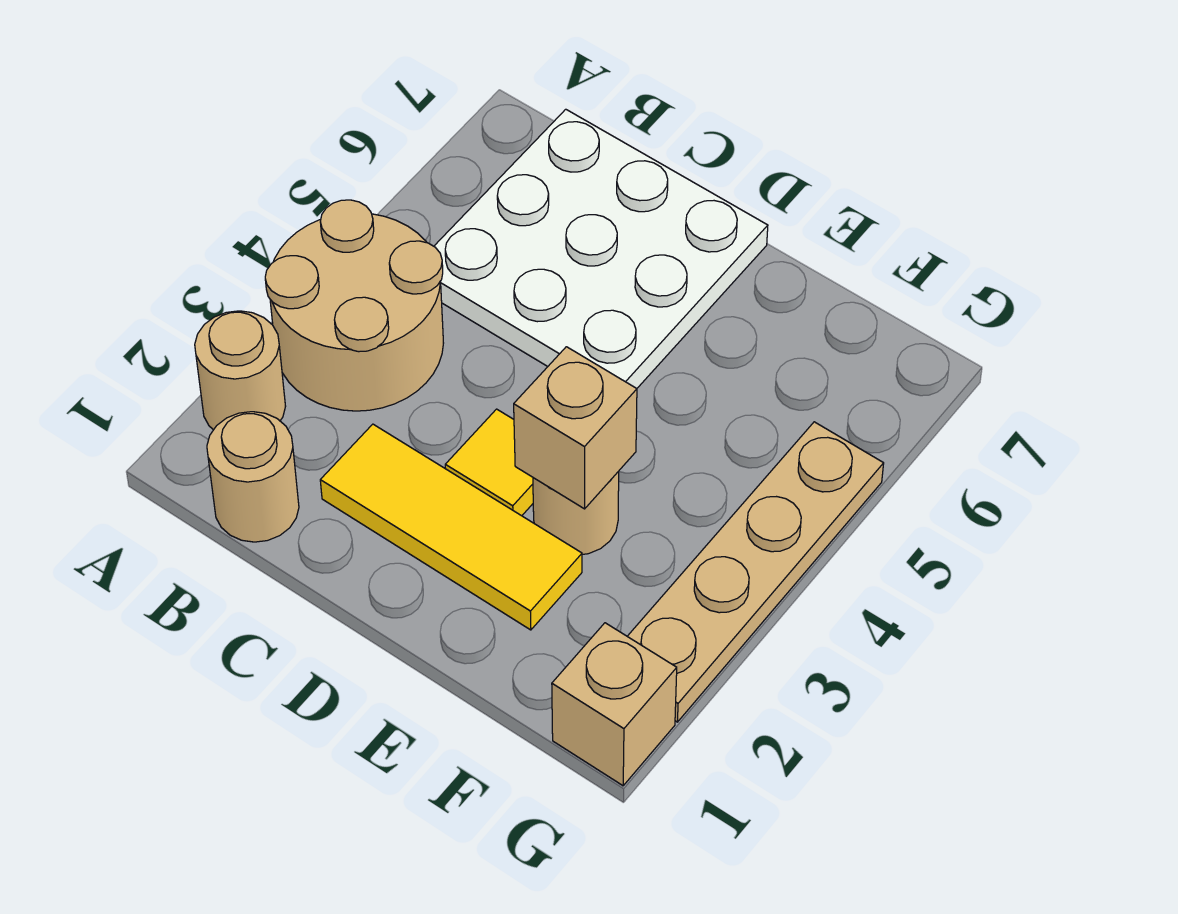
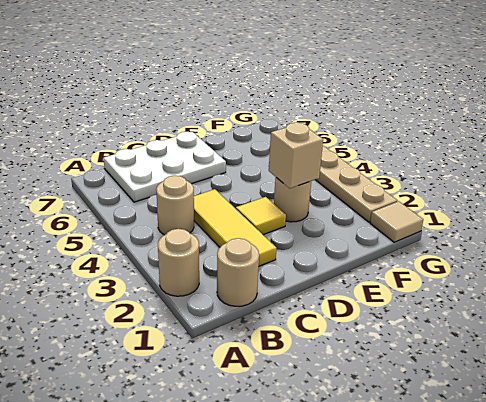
tan 2x2 round brick [265,200,443,411] -> tan 1x1 round brick [156,176,194,235]
white 3x3 plate [434,109,768,388] -> white 2x3 plate [104,132,226,202]
yellow 1x3 tile [320,424,582,630] -> yellow 1x3 tile turned to [194,189,277,266]
tan 1x1 brick [552,623,677,786] -> tan 1x1 tile [370,201,423,242]

